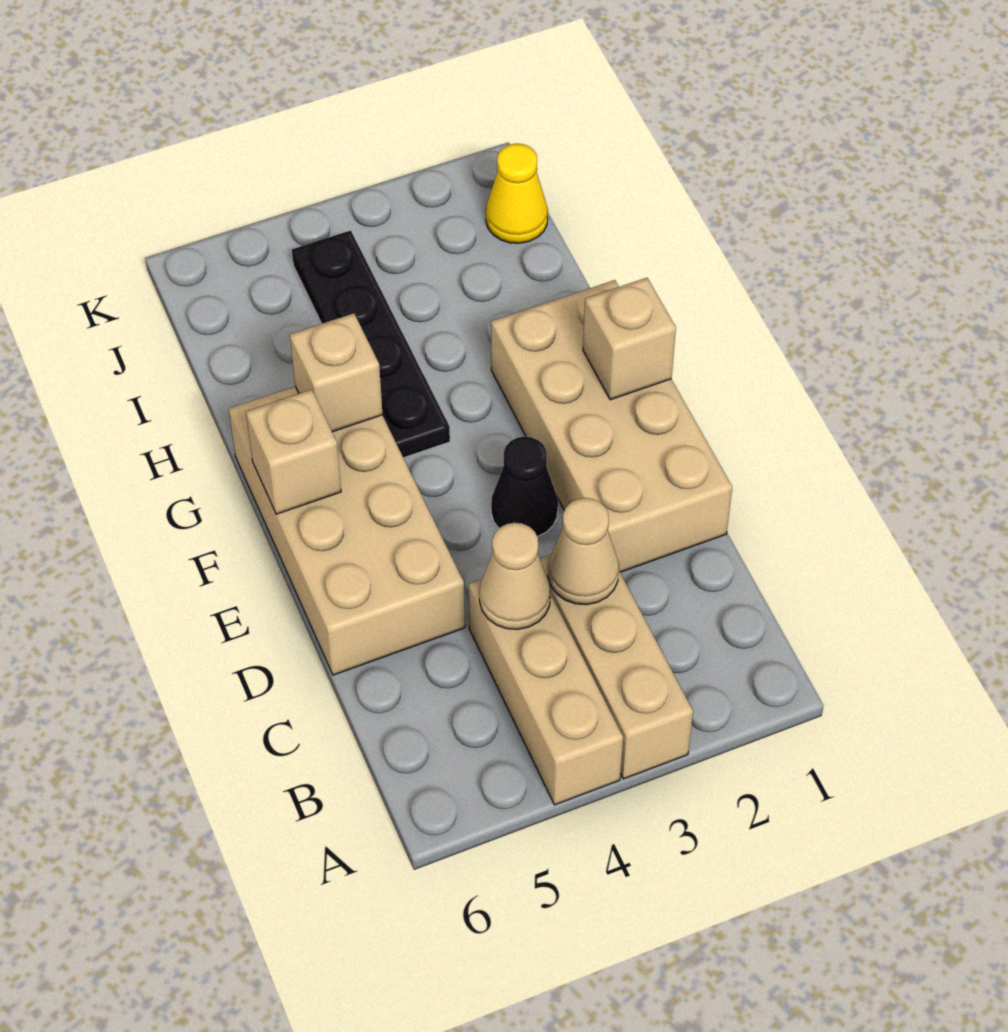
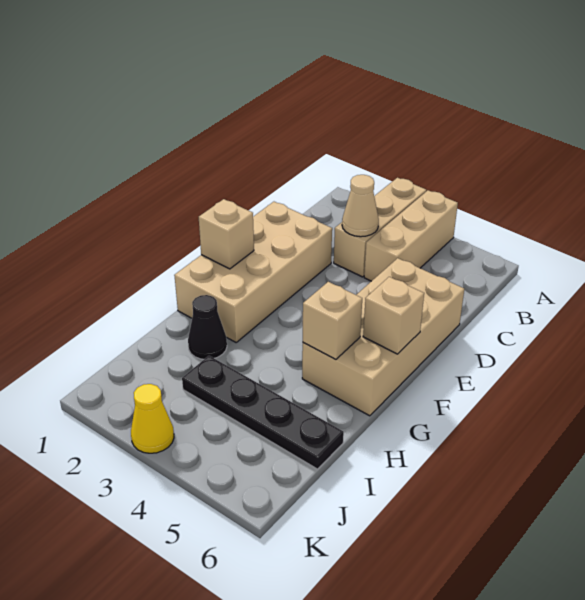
tan 1x1 cone [479,523,551,629] -> none
black 1x1 cone [491,437,558,537] -> black 1x1 cone moved to [188,295,227,359]
black 1x4 plate [292,230,450,458] -> black 1x4 plate turned to [182,356,344,469]
yellow 1x1 cone [486,144,548,243] -> yellow 1x1 cone moved to [131,384,174,453]

